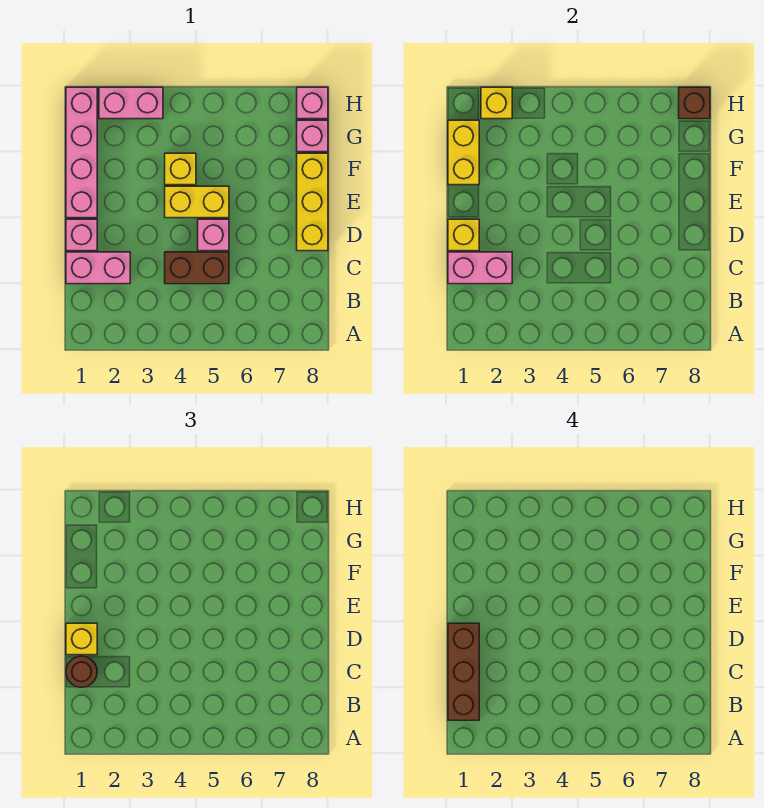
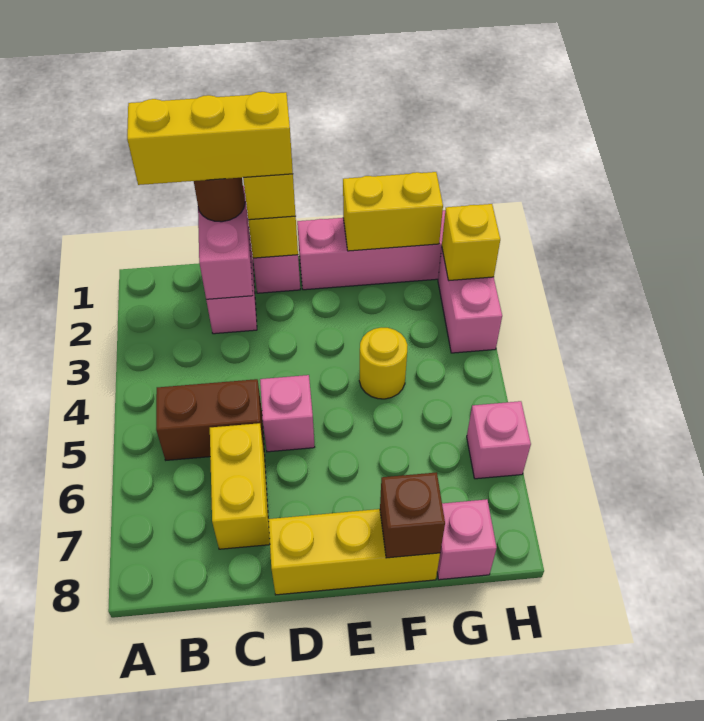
brown 1x3 brick [448,623,479,720] -> yellow 1x3 brick [127,92,293,185]
brown 1x2 brick [165,252,229,284] -> brown 1x2 brick turned to [156,379,264,460]
yellow 1x2 brick [165,186,229,218] -> yellow 1x2 brick moved to [210,423,270,549]
yellow 1x1 brick [165,153,196,185] -> yellow 1x1 round brick [359,328,408,399]
pink 1x1 brick [297,87,328,119] -> pink 1x1 brick moved to [467,401,531,479]
brown 1x1 brick [679,87,710,119] -> brown 1x1 brick moved to [380,472,445,558]

